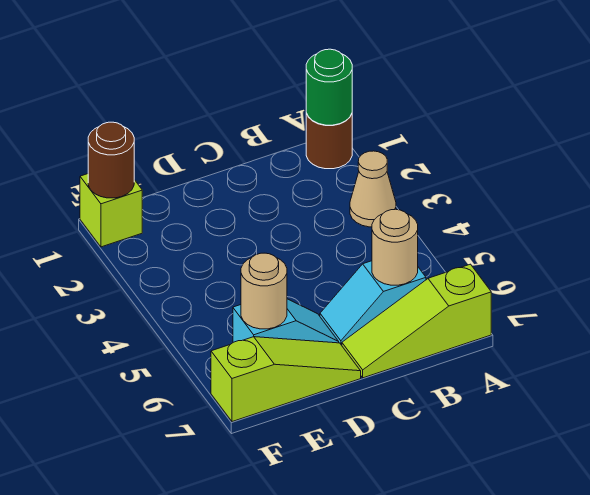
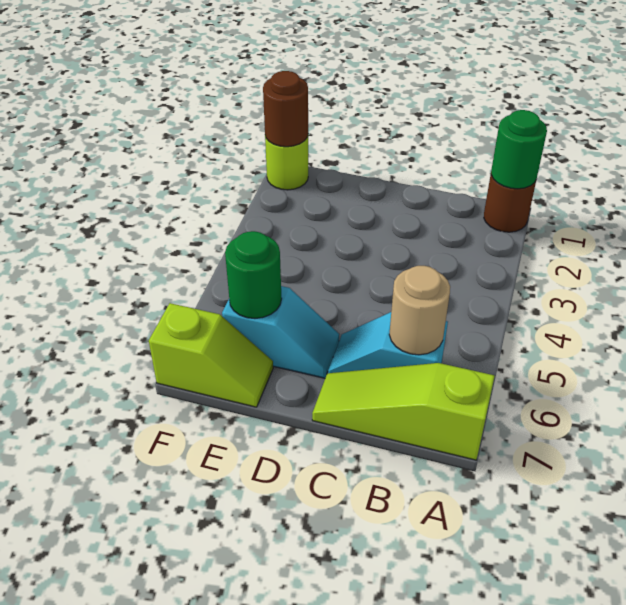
tan 1x1 cone [350,151,396,227] -> none
lime 1x3 slope [211,337,361,422] -> lime 1x2 slope [149,303,273,407]
tan 1x1 round brick [241,253,287,329] -> green 1x1 round brick [225,231,282,318]
lime 1x1 brick [80,174,142,247] -> lime 1x1 round brick [265,136,308,190]

